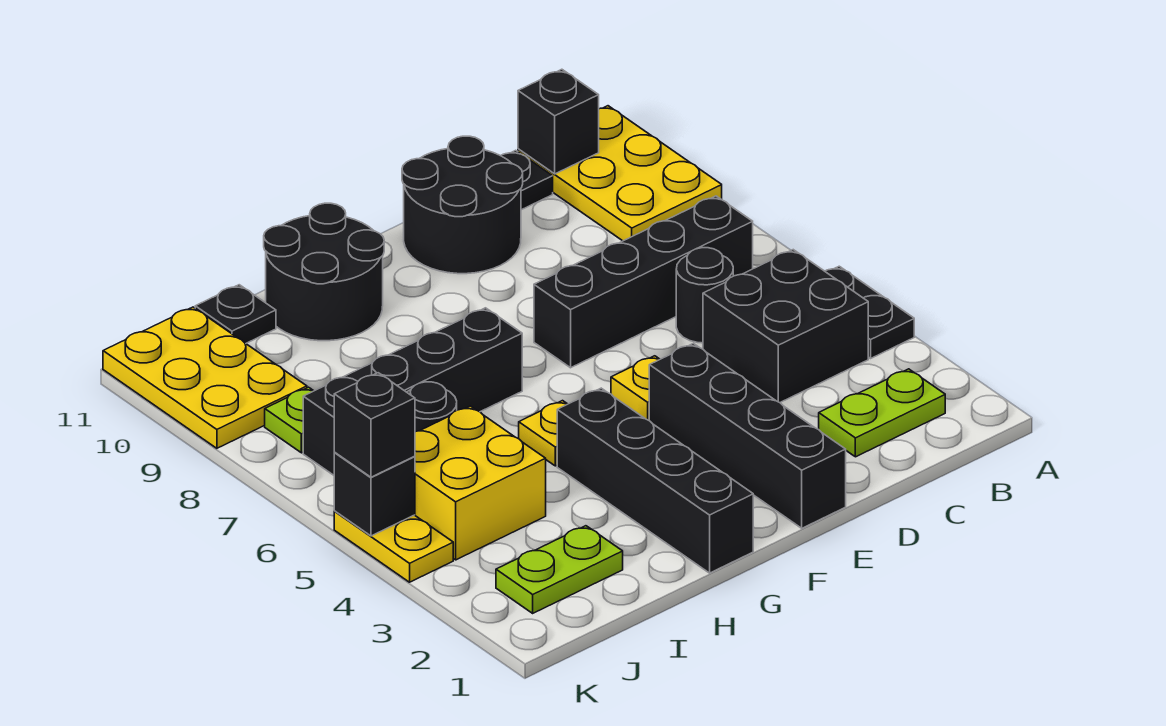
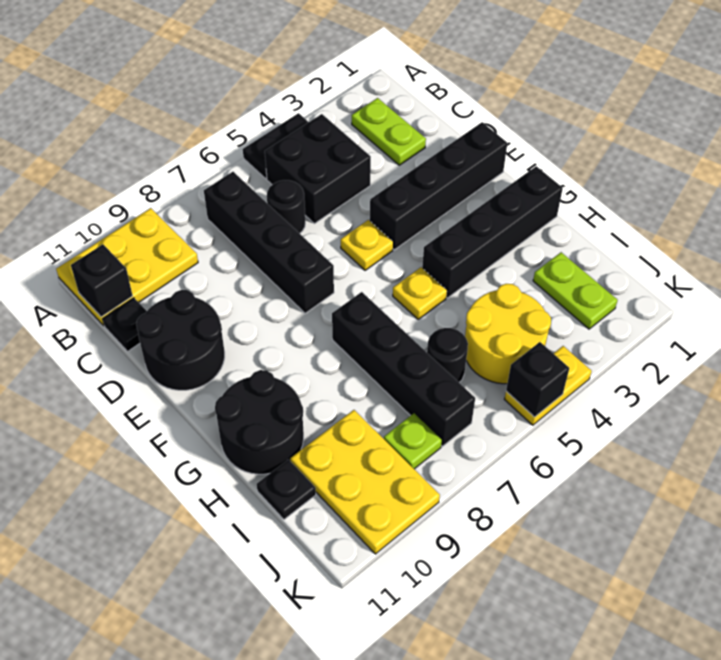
yellow 2x2 brick [415,406,546,560] -> yellow 2x2 round brick [465,284,551,384]
yellow 2x3 plate [103,307,307,448] -> yellow 2x3 plate turned to [290,410,440,554]
black 1x1 brick [334,373,415,477] -> none

